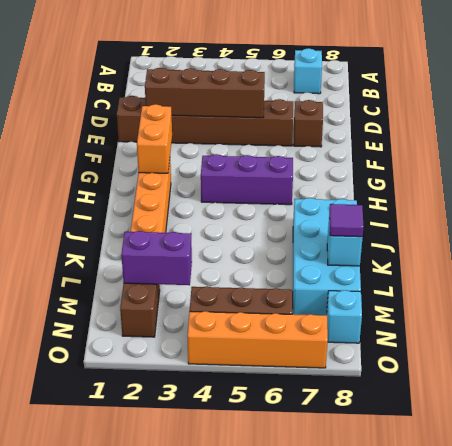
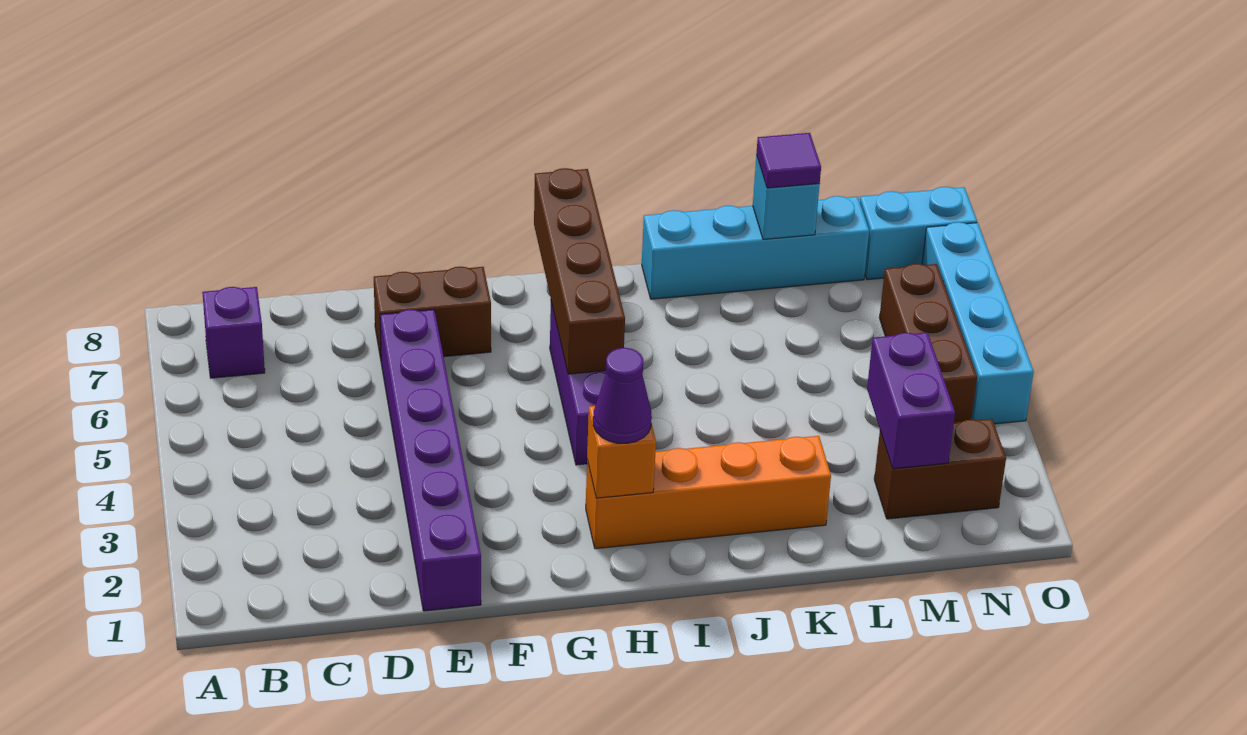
cyan 1x1 brick [294,48,322,94] -> purple 1x1 brick [202,287,265,378]
brown 1x6 brick [117,96,293,146] -> purple 1x6 brick [380,310,481,611]
brown 1x4 brick [145,68,265,118] -> brown 1x4 brick moved to [534,168,625,374]
brown 1x1 brick [294,100,323,147] -> brown 1x2 brick [374,267,491,359]
orange 1x2 brick [137,104,172,173] -> orange 1x1 brick [587,406,656,498]
none -> purple 1x1 cone [593,348,652,443]
cyan 2x4 brick [293,198,361,315] -> cyan 1x4 brick [642,196,869,299]
cyan 1x1 brick [327,290,362,343] -> cyan 1x2 brick [860,187,977,280]
orange 1x4 brick [187,311,328,368] -> cyan 1x4 brick [922,222,1034,424]

